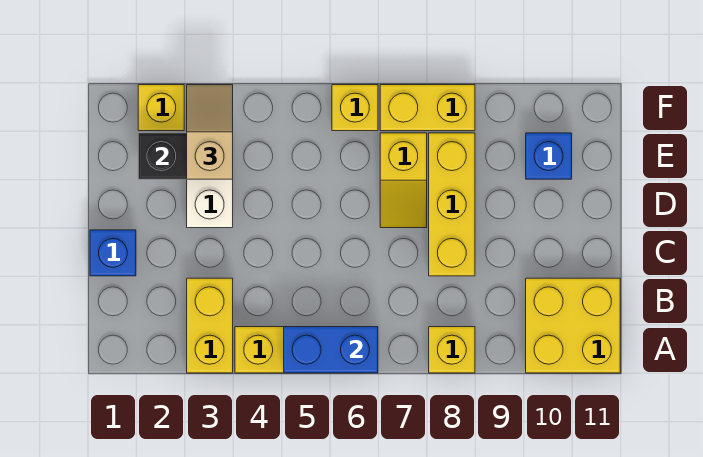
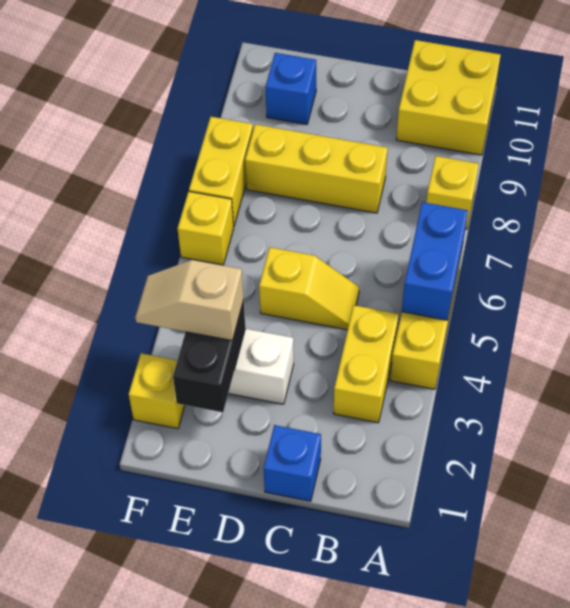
yellow 1x2 brick [187,278,233,373] -> yellow 1x2 brick turned to [333,305,399,423]
yellow 1x2 slope [380,133,427,228] -> yellow 1x2 slope moved to [259,247,359,330]

